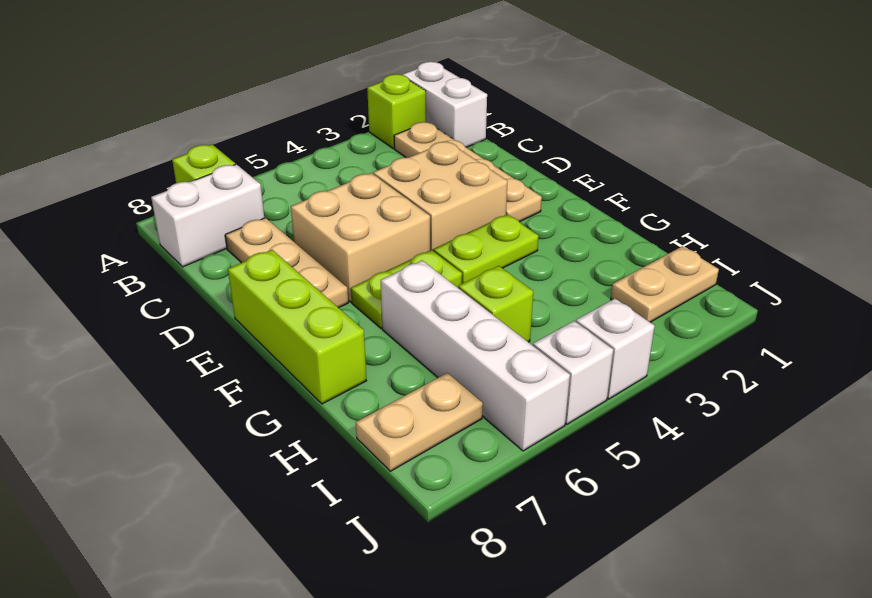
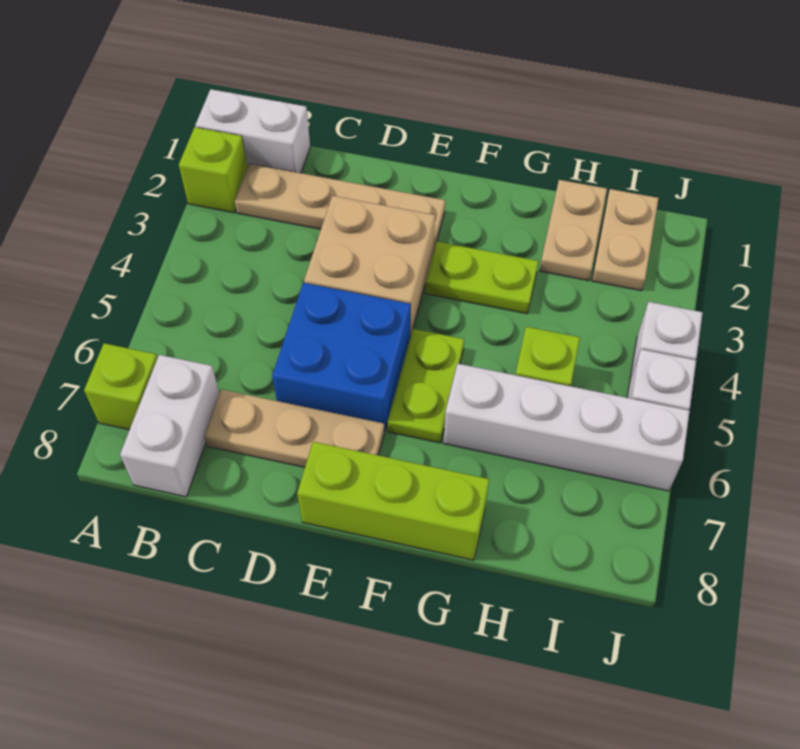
tan 2x2 brick [291,173,430,302] -> blue 2x2 brick [272,283,411,431]
lime 1x2 plate [433,214,538,284] -> lime 1x2 plate turned to [425,242,538,314]
tan 1x2 plate [356,373,483,471] -> tan 1x2 plate moved to [540,180,607,281]

